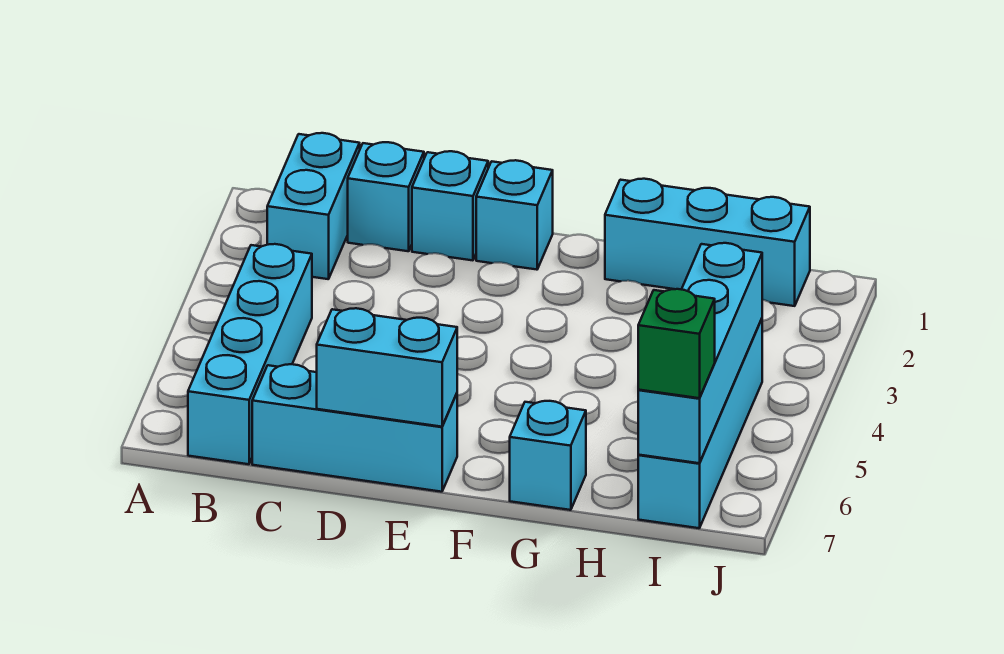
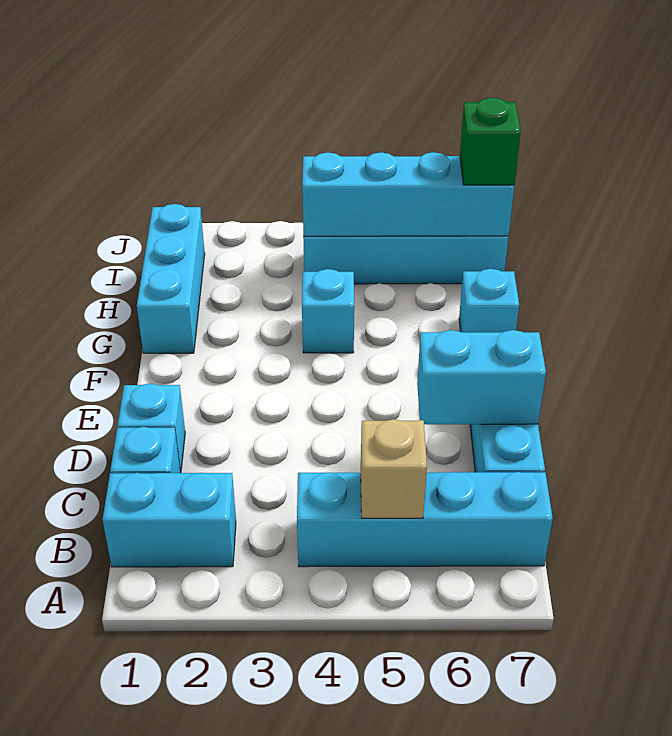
none -> tan 1x1 brick [361,419,427,518]
cyan 1x2 brick [317,308,457,427] -> cyan 1x2 brick turned to [417,330,546,424]
cyan 1x1 brick [476,160,553,270] -> cyan 1x1 brick moved to [302,269,354,353]

